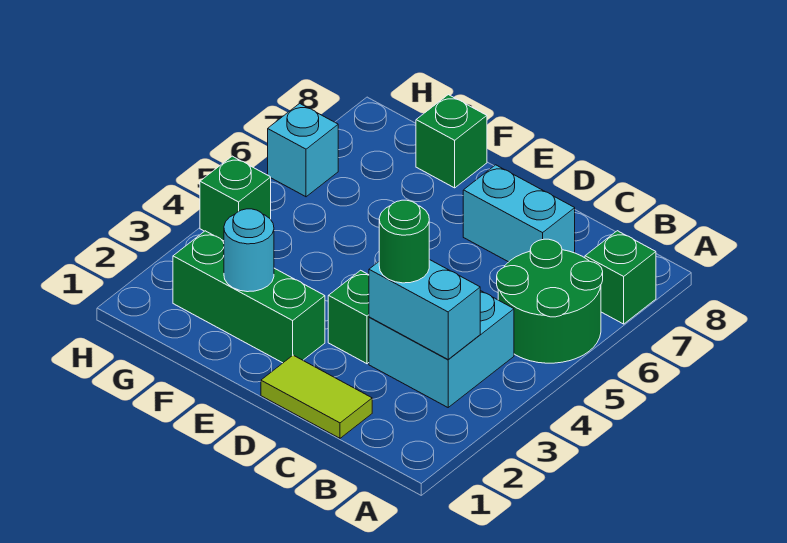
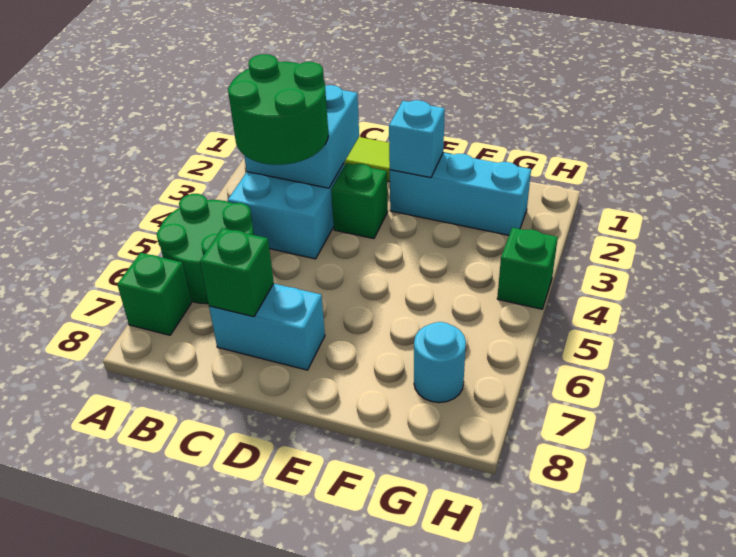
cyan 1x2 brick [369,259,480,359] -> cyan 2x2 brick [244,85,359,188]
green 1x1 round brick [379,200,429,283] -> green 2x2 round brick [228,54,328,165]
green 1x3 brick [173,231,325,363] -> cyan 1x3 brick [390,153,531,235]
cyan 1x1 round brick [224,209,274,292] -> cyan 1x1 round brick moved to [414,322,466,403]
green 1x1 brick [416,95,487,188] -> green 1x1 brick moved to [200,228,274,317]
cyan 1x1 brick [268,103,338,197] -> cyan 1x1 brick moved to [389,100,445,178]

